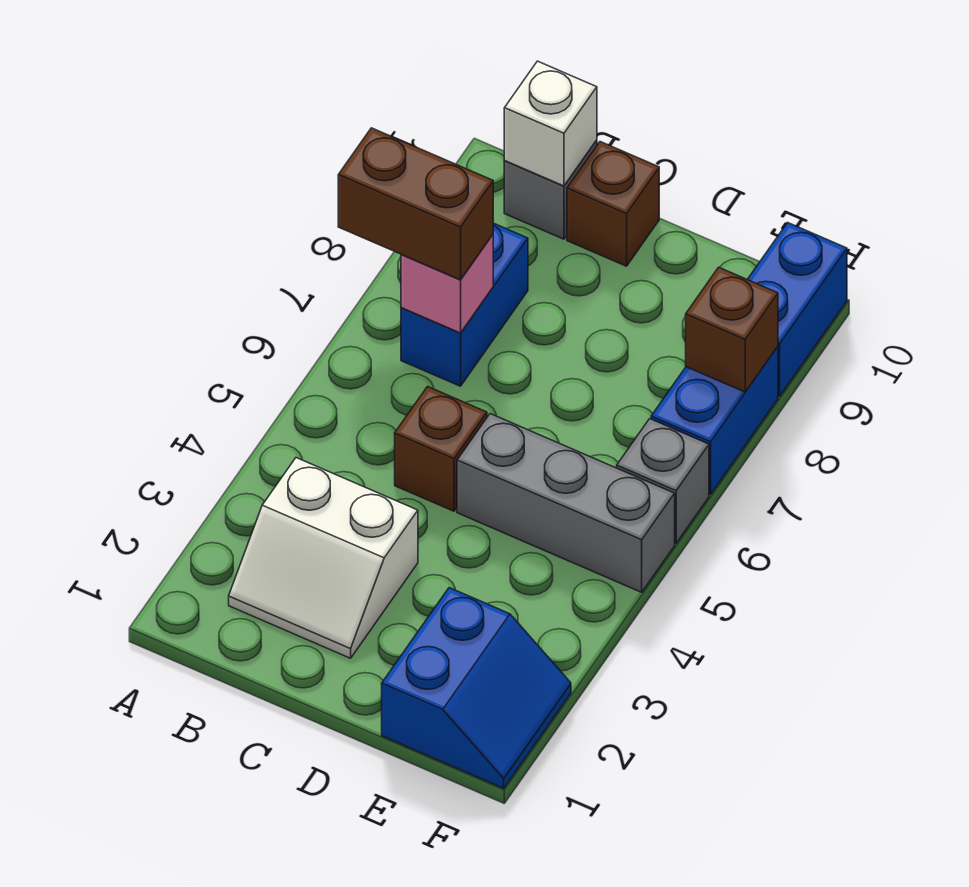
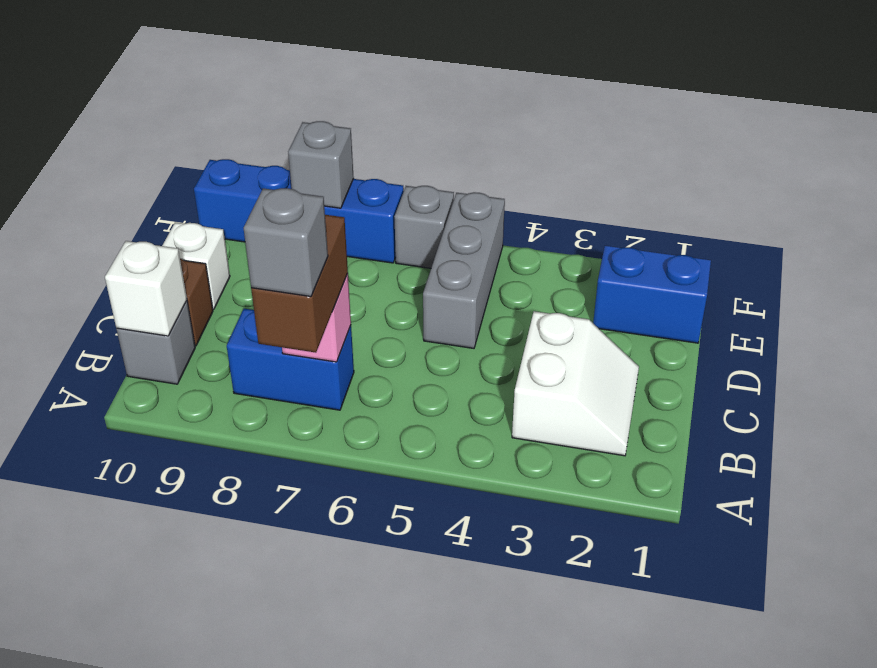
none -> grey 1x1 brick [244,188,328,296]
brown 1x1 brick [395,387,487,511] -> none
none -> white 1x1 brick [162,222,230,309]
brown 1x1 brick [686,267,778,392] -> grey 1x1 brick [288,121,354,208]

